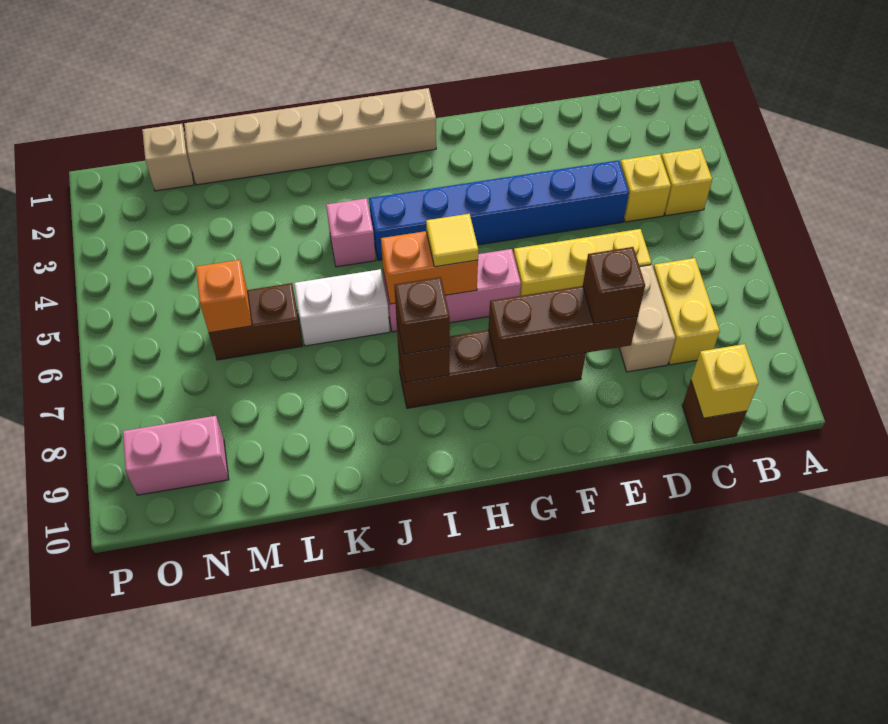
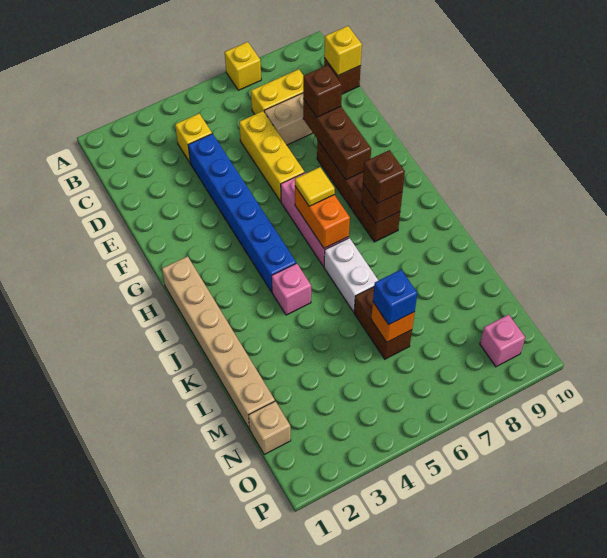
yellow 1x1 brick [661,148,712,216] -> yellow 1x1 brick moved to [225,42,261,90]
none -> blue 1x1 brick [373,270,417,324]
pink 1x2 brick [123,416,229,495] -> pink 1x1 brick [480,314,525,367]

